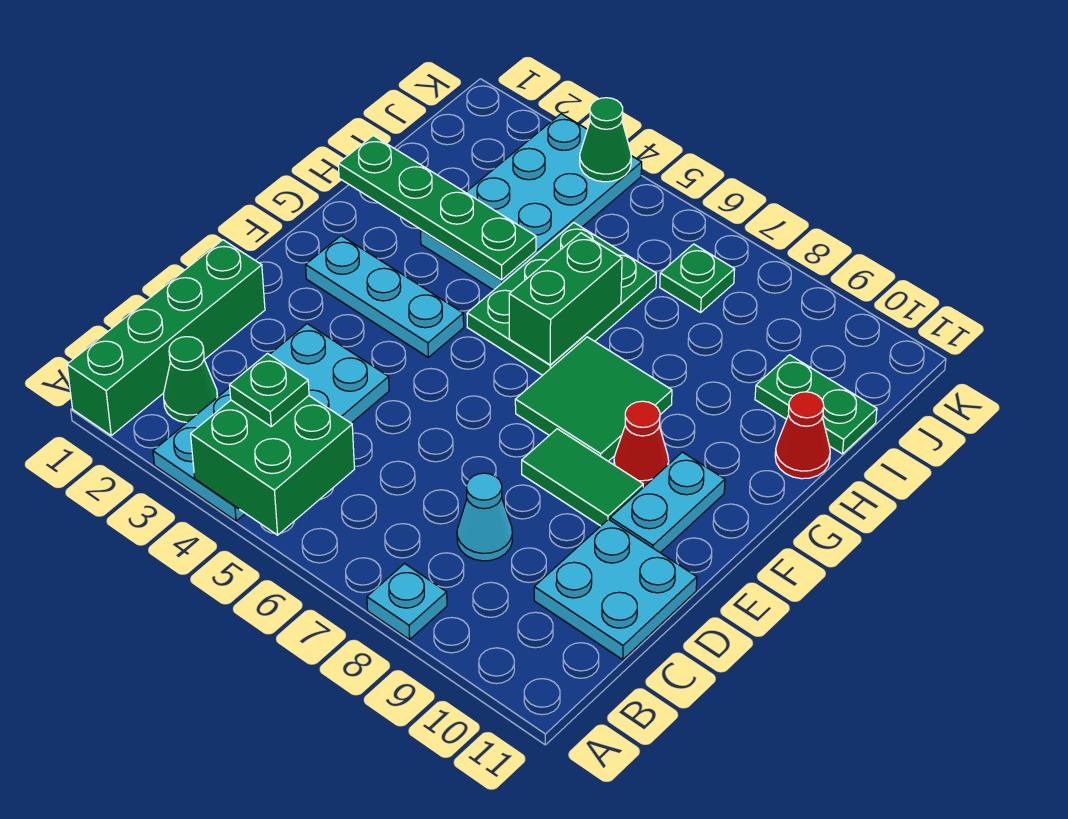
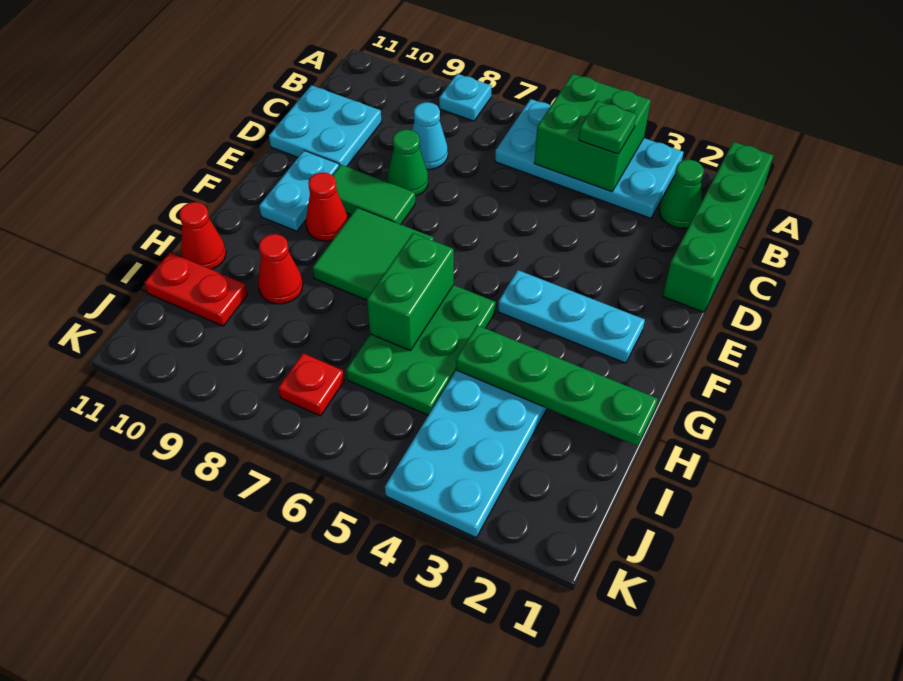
cyan 2x4 plate [153,324,389,521] -> cyan 2x4 plate turned to [495,99,684,218]
none -> red 1x1 cone [258,234,303,304]
green 1x2 plate [755,355,877,454] -> red 1x2 plate [144,252,248,326]
green 1x1 plate [660,244,735,312] -> red 1x1 plate [278,353,344,416]
green 1x1 cone [580,98,631,182] -> green 1x1 cone moved to [387,130,428,196]

